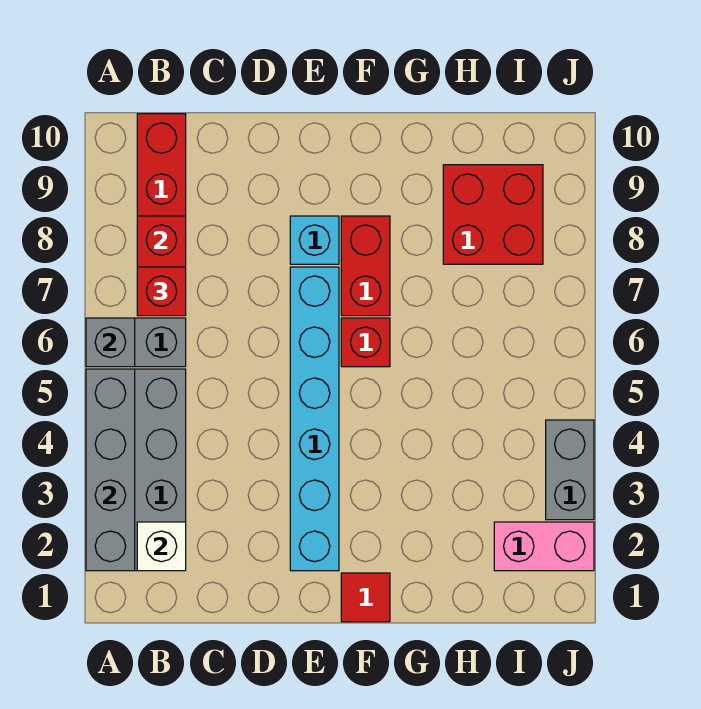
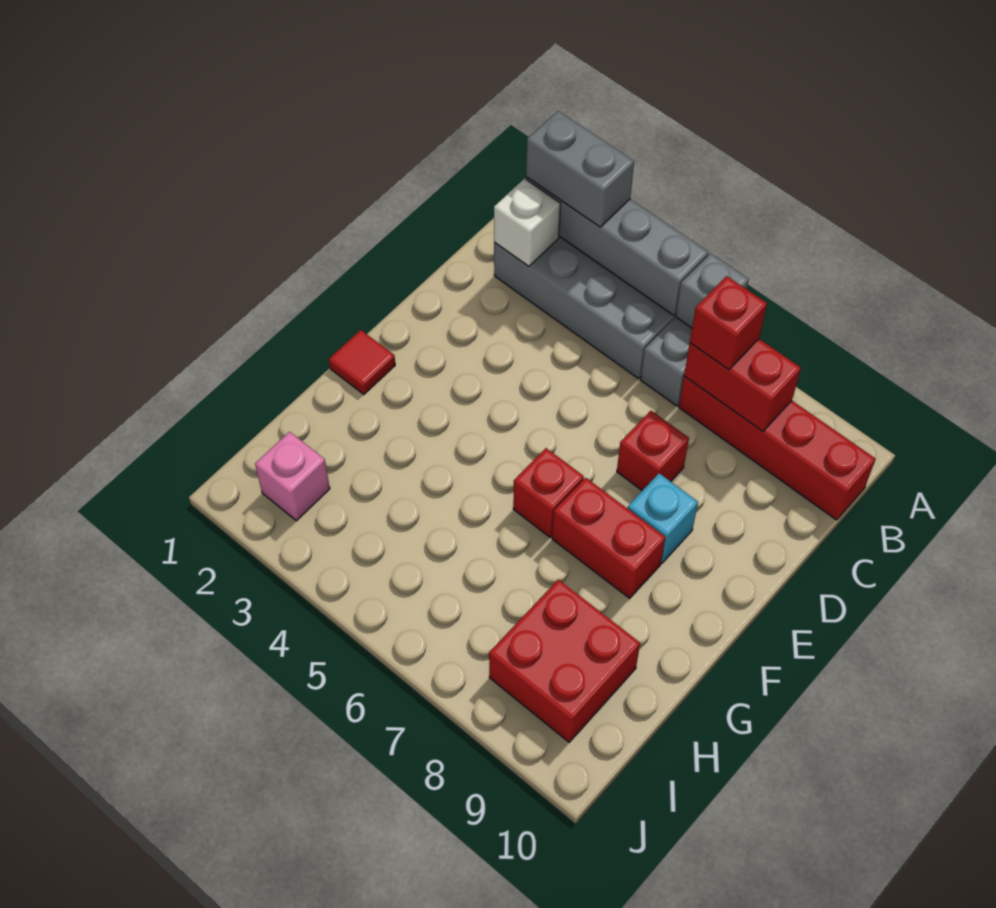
none -> red 1x1 brick [617,411,689,491]
cyan 1x6 brick [290,267,339,571] -> none
pink 1x2 brick [494,522,594,571] -> pink 1x1 brick [255,432,330,521]
grey 1x2 brick [546,420,594,520] -> grey 1x2 brick moved to [526,111,634,227]

